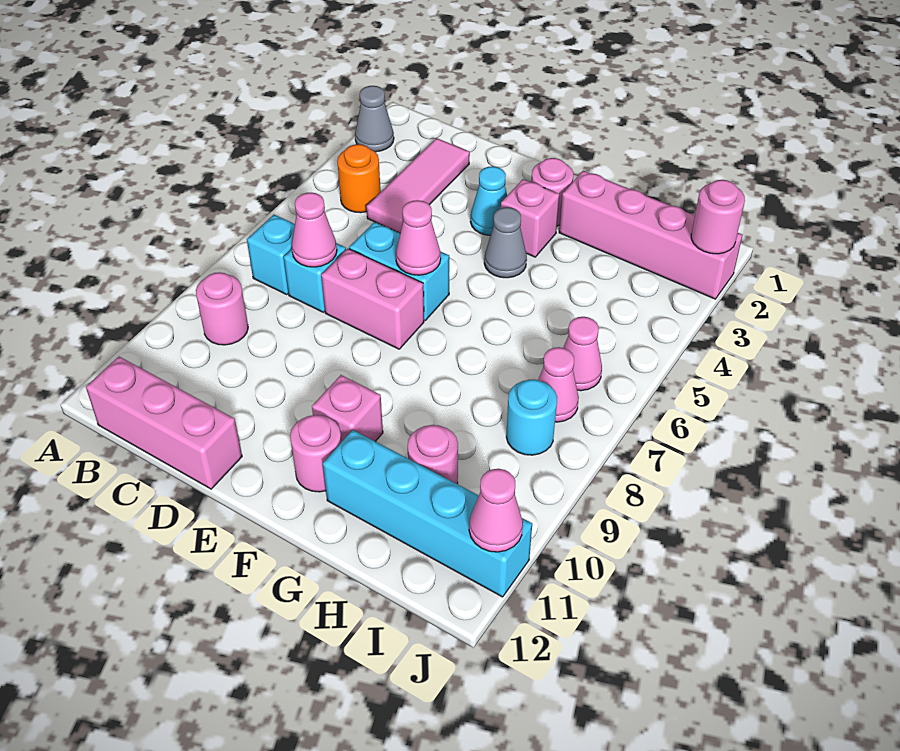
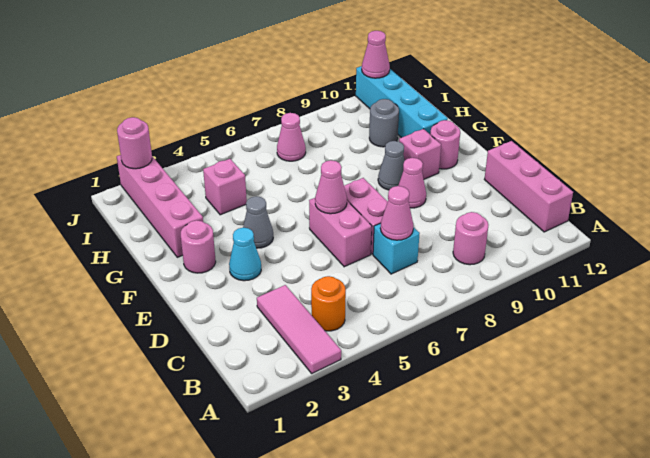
grey 1x1 cone [355,86,394,152] -> grey 1x1 cone moved to [378,141,405,190]
cyan 1x1 brick [247,215,295,295] -> none
pink 1x3 tile [367,138,470,233] -> pink 1x3 tile turned to [257,285,341,373]
cyan 1x2 brick [349,222,449,320] -> pink 1x2 brick [309,198,372,267]
pink 1x1 brick [501,179,559,257] -> pink 1x1 brick moved to [203,159,247,215]
pink 1x1 round brick [408,425,458,484] -> grey 1x1 round brick [369,99,399,147]
pink 1x1 cone [563,317,602,391] -> pink 1x1 cone moved to [398,158,426,208]
cyan 1x1 round brick [506,379,557,455] -> none

